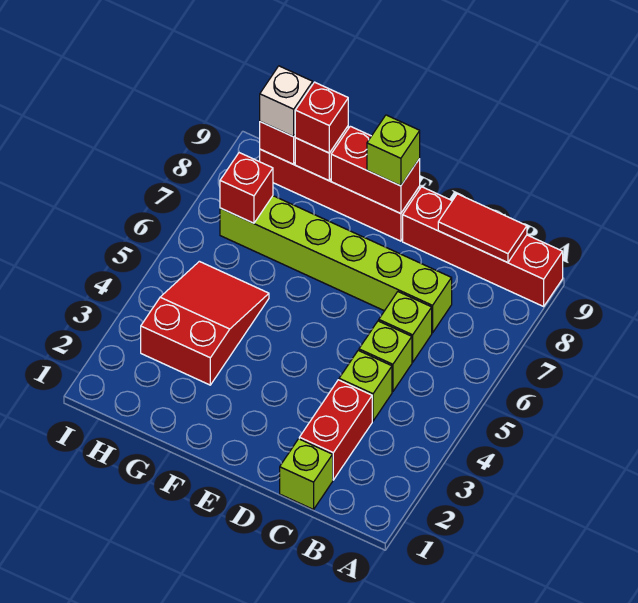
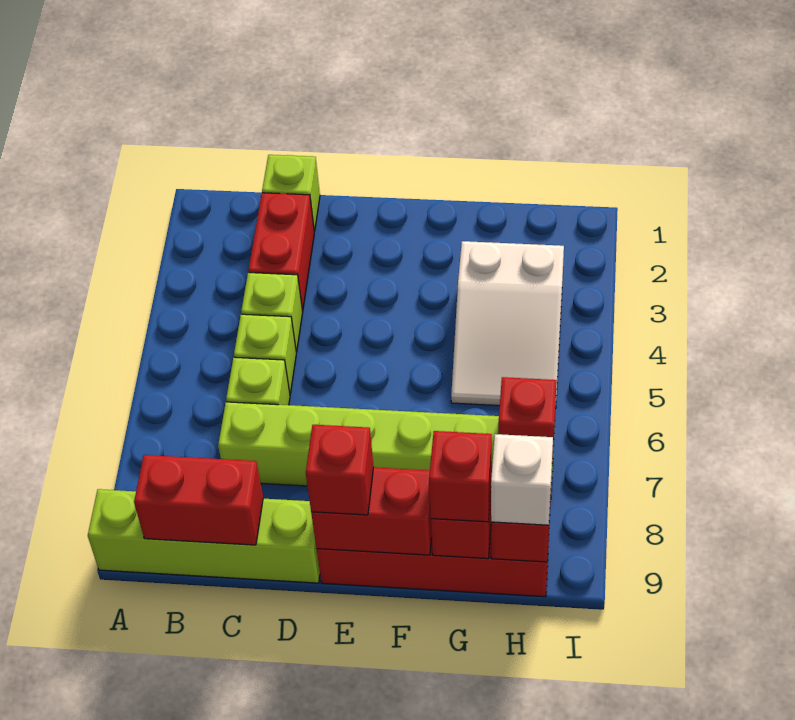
red 1x4 brick [403,187,563,306] -> lime 1x4 brick [88,489,320,583]
red 1x2 tile [438,194,527,263] -> red 1x2 brick [134,455,263,545]
lime 1x1 brick [367,115,420,186] -> red 1x1 brick [306,425,374,515]
red 2x3 slope [141,261,269,385] -> white 2x3 slope [451,241,564,408]

